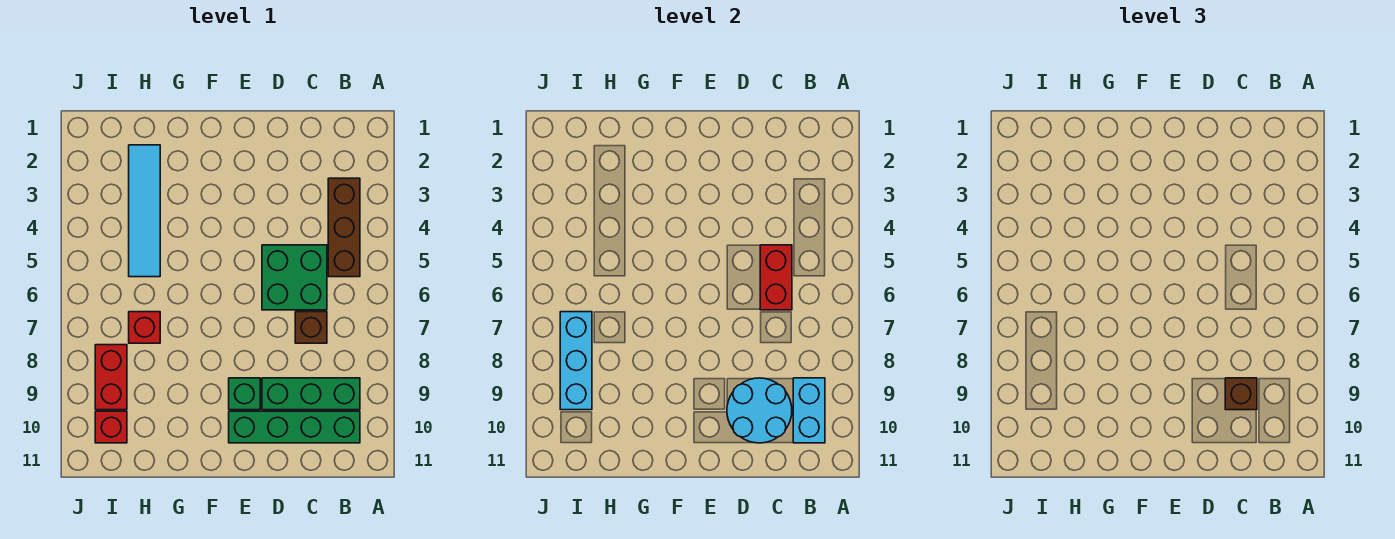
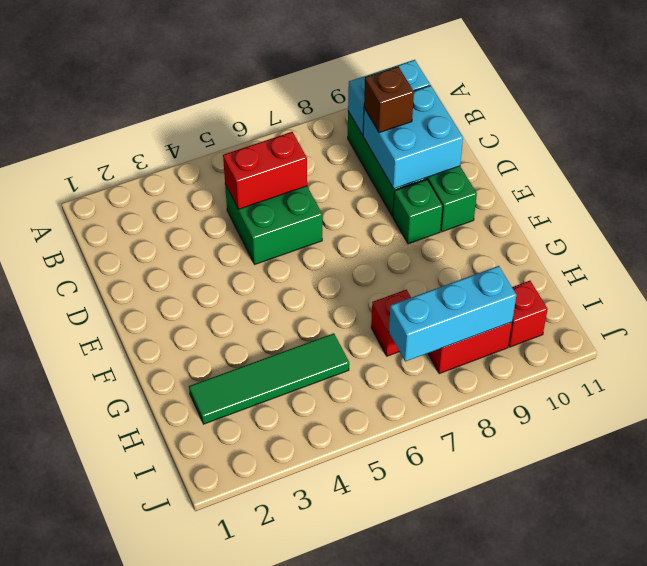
brown 1x3 brick [328,178,360,277] -> none
brown 1x1 brick [295,312,327,343] -> none
cyan 2x2 round brick [727,378,792,443] -> cyan 2x2 brick [363,85,463,189]
cyan 1x4 tile [129,145,160,277] -> green 1x4 tile [189,333,349,424]

